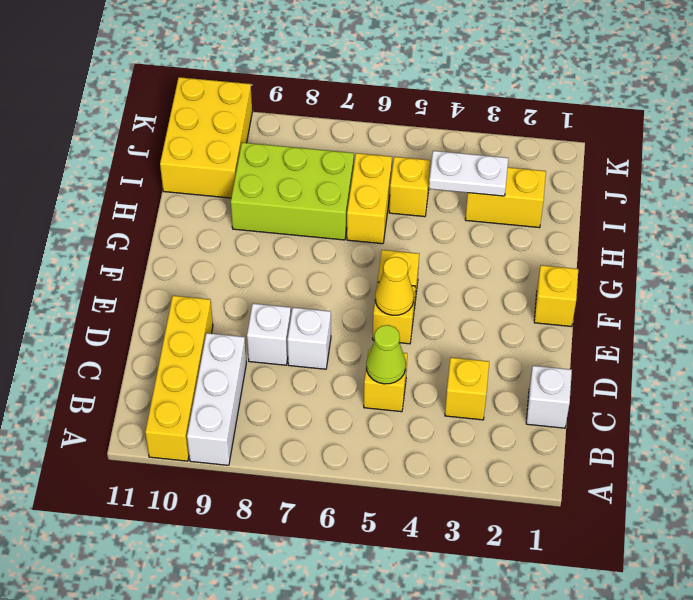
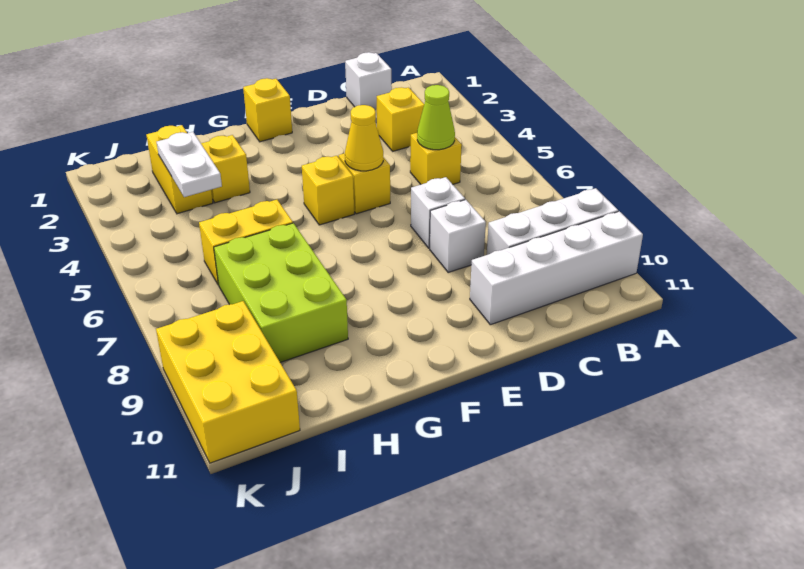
yellow 1x4 brick [145,296,213,461] -> white 1x4 brick [470,211,643,325]
yellow 1x1 brick [389,157,430,217] -> yellow 1x1 brick moved to [201,135,250,203]
yellow 2x3 brick [160,77,252,198] -> yellow 2x3 brick turned to [156,301,300,463]

